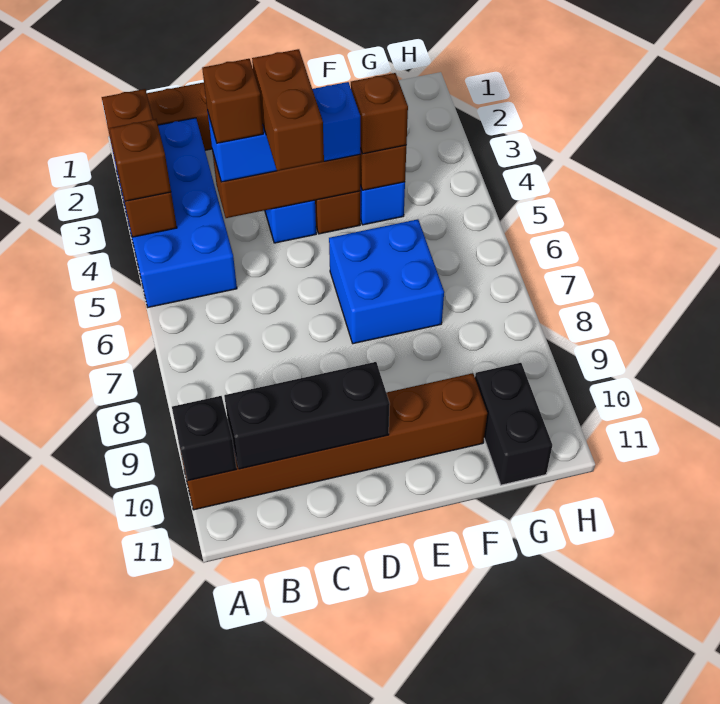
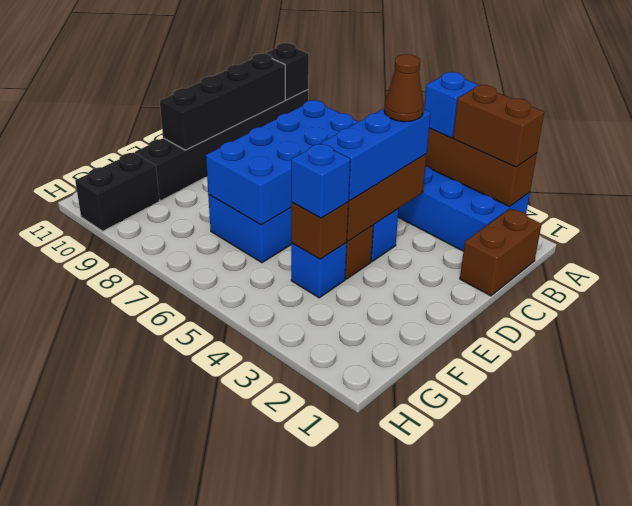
brown 1x1 brick [110,119,171,201] -> blue 1x1 brick [424,72,478,138]
brown 1x6 brick [180,373,487,510] -> black 1x6 brick [135,90,308,201]
black 1x3 brick [224,362,390,469] -> black 1x4 brick [160,54,285,150]
brown 1x1 brick [202,59,263,143] -> brown 1x1 cone [384,55,424,122]
none -> blue 2x4 brick [206,100,358,225]
brown 1x2 brick [252,49,324,171] -> brown 1x2 brick moved to [453,85,544,167]
brown 1x1 brick [351,73,408,154] -> blue 1x1 brick [291,144,350,218]
black 1x2 brick [475,363,552,485] -> black 1x2 brick turned to [75,152,159,231]

